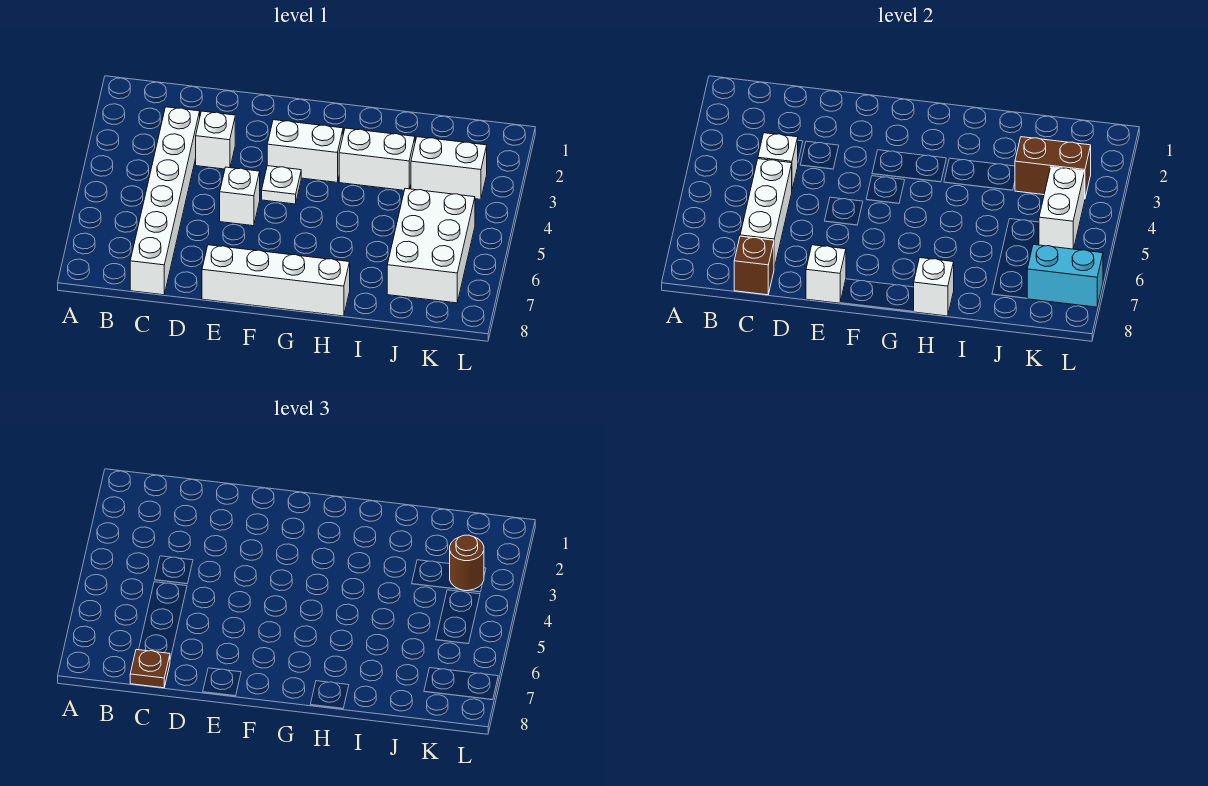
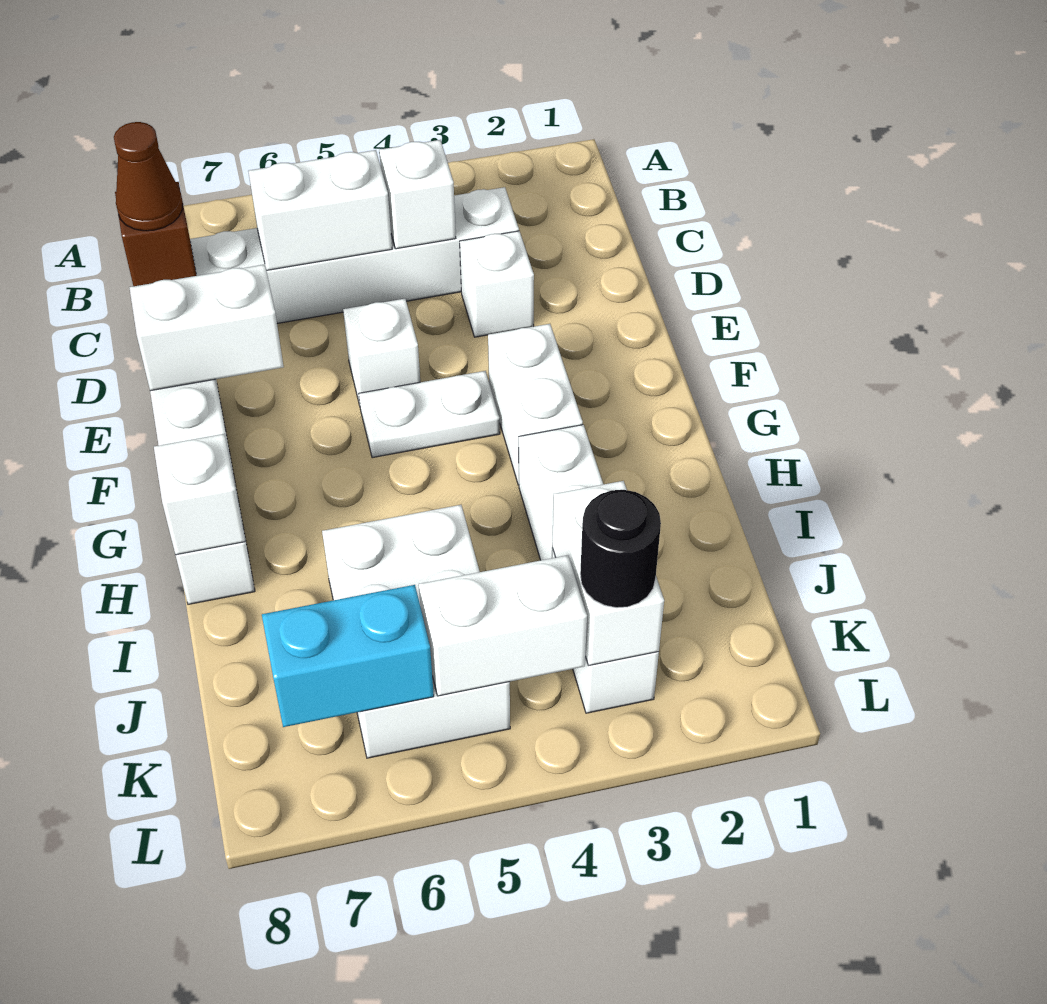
white 1x3 brick [740,159,792,268] -> white 1x2 brick [248,150,392,270]
brown 1x1 plate [130,650,170,688] -> brown 1x1 cone [114,122,183,231]
white 1x1 brick [806,245,846,303] -> white 1x2 brick [129,264,284,391]
white 1x1 plate [262,166,301,204] -> white 1x2 plate [359,371,500,458]
brown 1x2 brick [1015,137,1091,198] -> white 1x2 brick [552,481,664,666]
white 2x3 brick [387,188,475,303] -> white 2x3 brick turned to [322,505,510,758]
brown 1x1 round brick [450,535,484,591] -> black 1x1 round brick [580,490,661,608]
cyan 1x2 brick [1027,244,1103,307] -> cyan 1x2 brick turned to [262,585,434,727]

